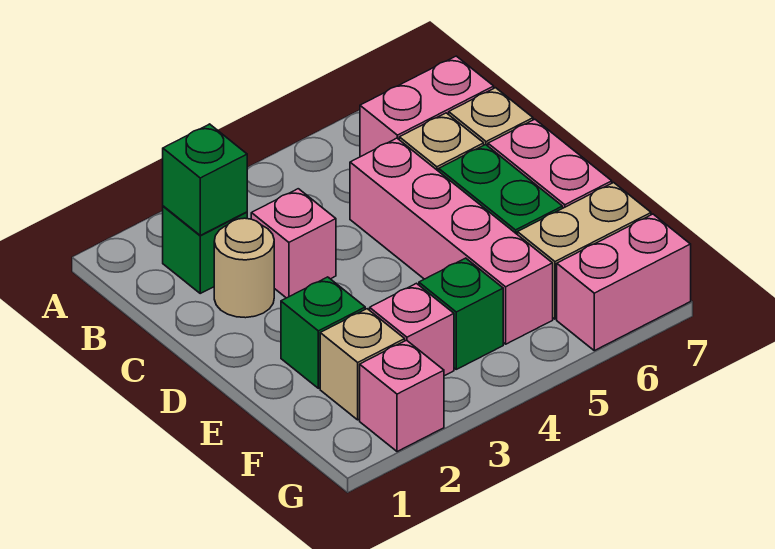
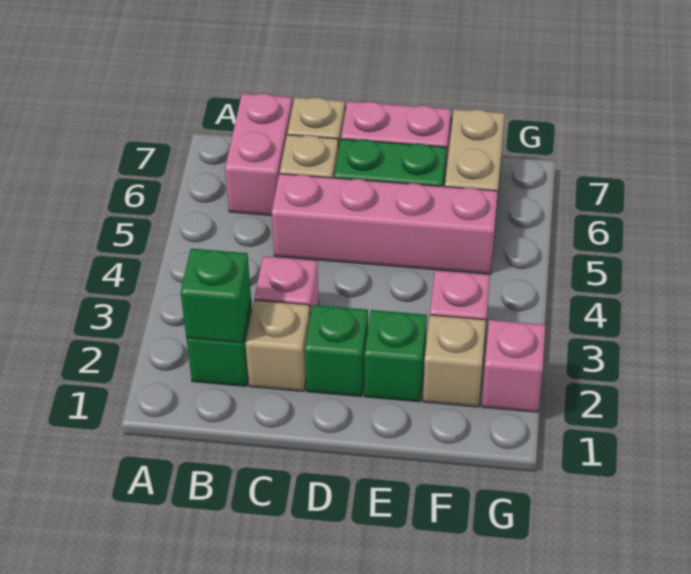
tan 1x1 round brick [214,218,274,318] -> tan 1x1 brick [245,300,310,391]
green 1x1 brick [419,258,503,369] -> green 1x1 brick moved to [305,305,368,397]
pink 1x2 brick [557,214,691,351] -> none

